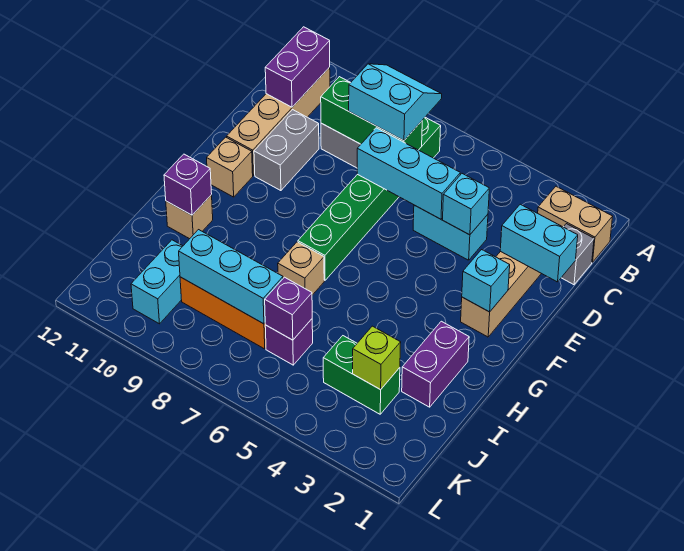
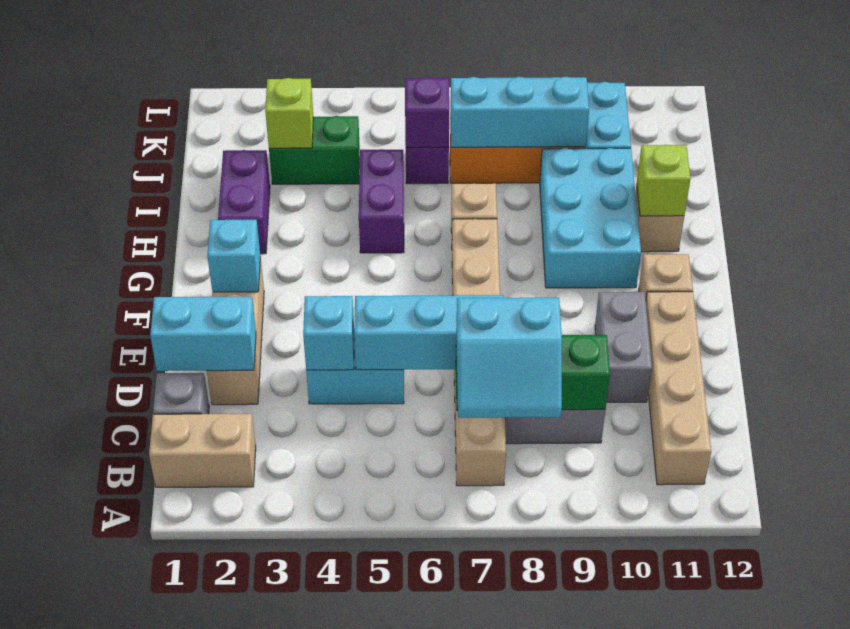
green 1x6 brick [298,117,441,280] -> tan 1x6 brick [452,219,506,486]
purple 1x2 brick [265,27,330,107] -> purple 1x2 brick moved to [359,149,404,253]
none -> cyan 2x3 brick [540,148,641,288]
purple 1x1 brick [164,154,212,215] -> lime 1x1 brick [637,145,690,216]

